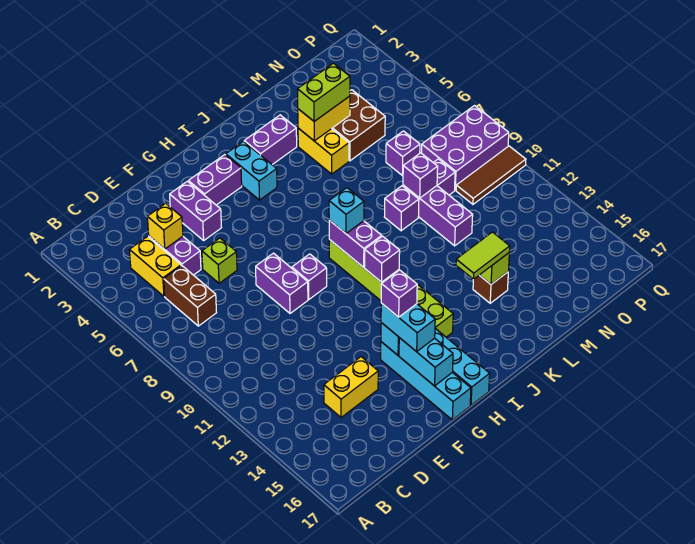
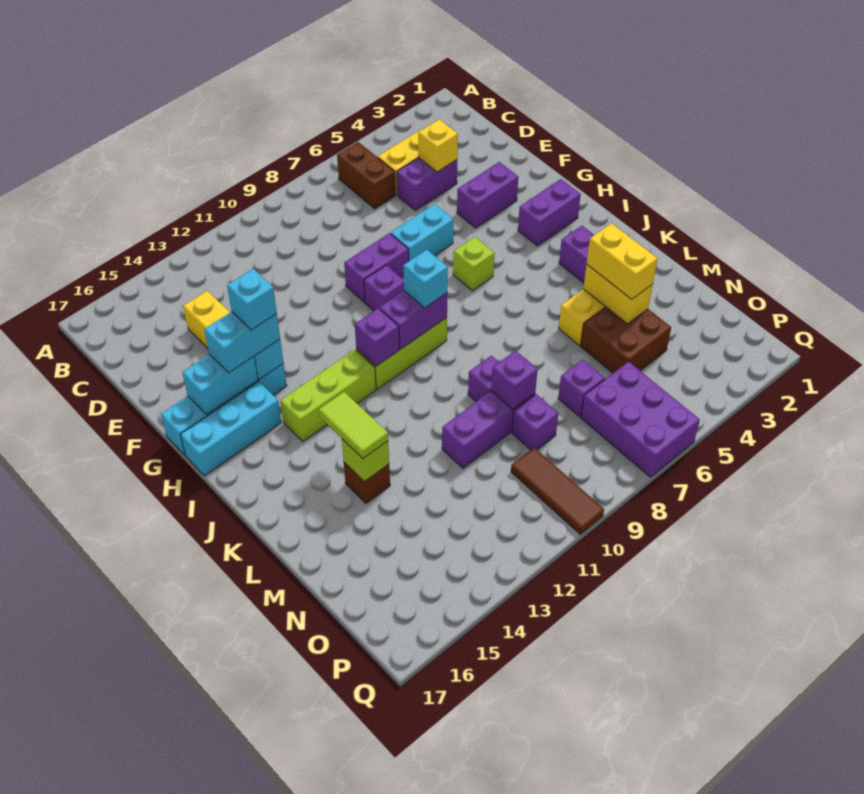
brown 1x2 brick [164,266,217,326] -> brown 1x2 brick turned to [337,142,395,209]
lime 1x1 brick [202,238,237,283] -> lime 1x1 brick moved to [453,237,495,291]
purple 1x2 brick [188,155,242,205] -> purple 1x2 brick turned to [518,179,581,246]
purple 1x1 brick [381,270,417,317] -> cyan 1x1 brick [227,269,277,330]
cyan 1x2 brick [226,141,277,200] -> cyan 1x2 brick moved to [391,204,454,261]
lime 1x2 brick [297,63,350,121] -> yellow 1x2 brick [587,223,658,299]
purple 2x3 brick [422,106,509,190] -> purple 2x3 brick moved to [581,362,700,477]

